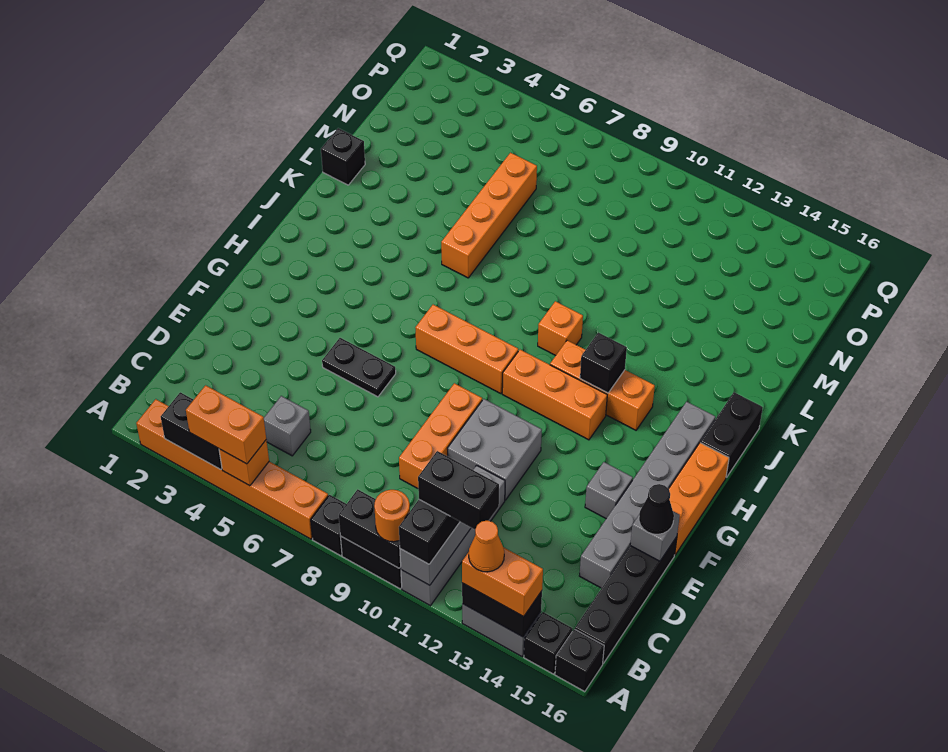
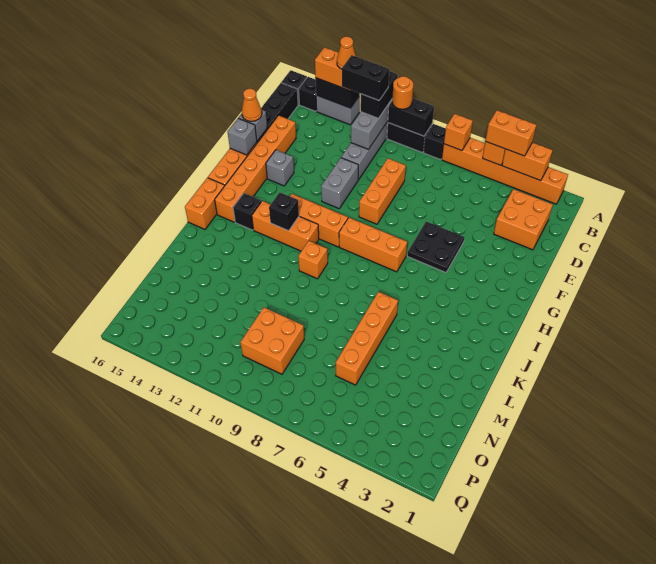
black 1x2 brick [161,392,222,470] -> orange 1x2 brick [502,143,552,181]
none -> orange 1x1 brick [444,114,473,151]
none -> orange 2x2 brick [494,189,553,250]
grey 1x1 brick [264,396,311,456] -> grey 1x1 brick moved to [228,118,257,155]
grey 1x6 brick [579,402,715,588] -> orange 1x6 brick [215,115,296,222]
grey 2x2 brick [447,399,542,500] -> grey 1x2 brick [321,158,358,209]
black 1x1 cone [639,484,674,534] -> orange 1x1 cone [242,89,262,121]
black 1x2 plate [322,338,396,397] -> black 2x2 plate [407,221,464,272]
black 1x2 brick [701,392,763,477] -> orange 1x2 brick [185,178,225,229]
black 1x1 brick [321,128,365,185] -> black 1x1 brick moved to [233,193,261,230]
none -> orange 2x2 brick [240,308,304,374]

